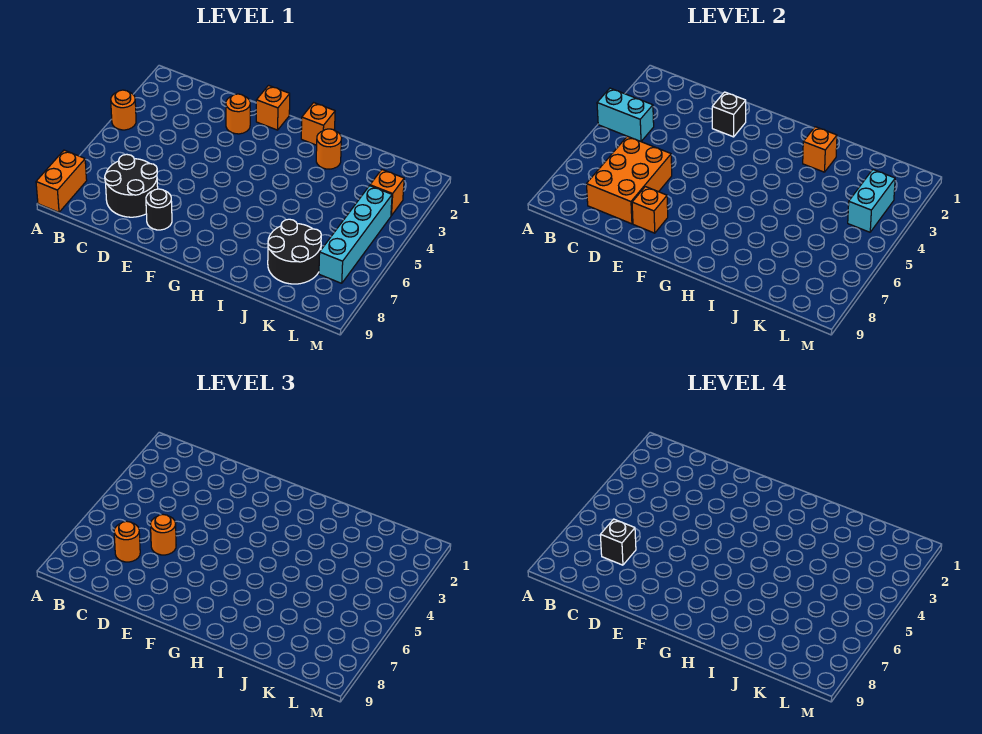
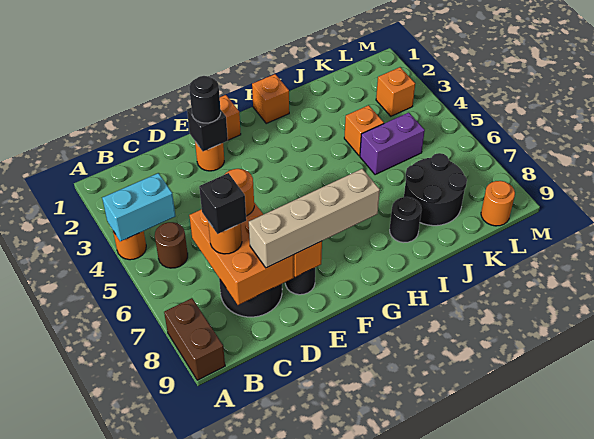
orange 1x2 brick [36,150,87,212] -> brown 1x2 brick [164,298,225,380]
none -> brown 1x1 round brick [155,222,188,268]
none -> tan 1x4 brick [249,169,380,268]
none -> black 1x1 round brick [189,76,221,123]
orange 1x1 round brick [316,129,342,169] -> orange 1x1 round brick moved to [481,181,515,226]
orange 1x1 brick [803,127,837,172] -> orange 1x1 brick moved to [344,105,384,156]
none -> black 1x1 round brick [390,197,422,243]
none -> purple 1x2 brick [360,113,425,175]
cyan 1x2 brick [848,170,895,232] -> none
cyan 1x4 brick [319,186,392,283] -> none

